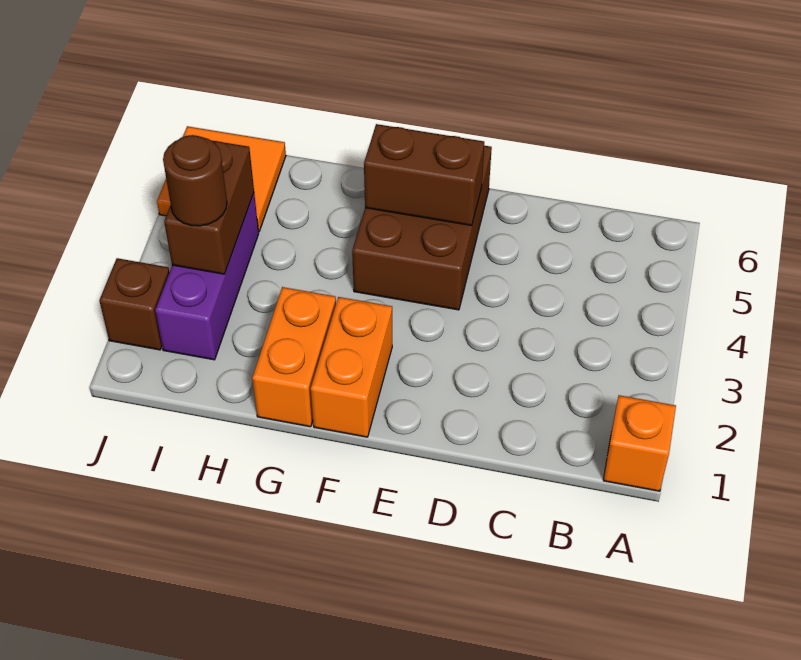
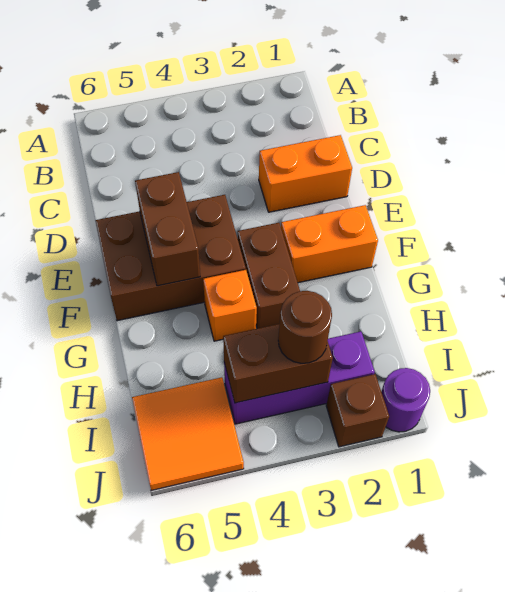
orange 1x1 brick [603,395,676,491] -> orange 1x1 brick moved to [203,270,257,341]
none -> brown 1x2 brick [238,223,300,329]
orange 1x2 brick [252,287,336,427] -> orange 1x2 brick moved to [259,135,352,212]
none -> purple 1x1 round brick [381,368,430,432]

